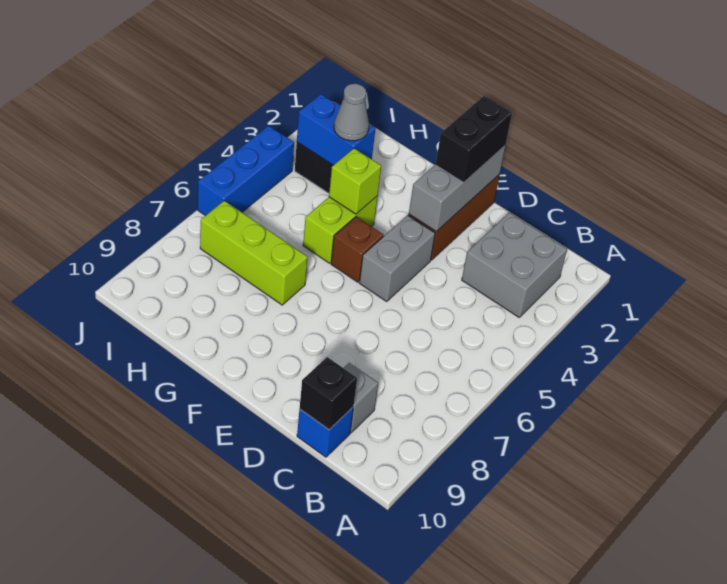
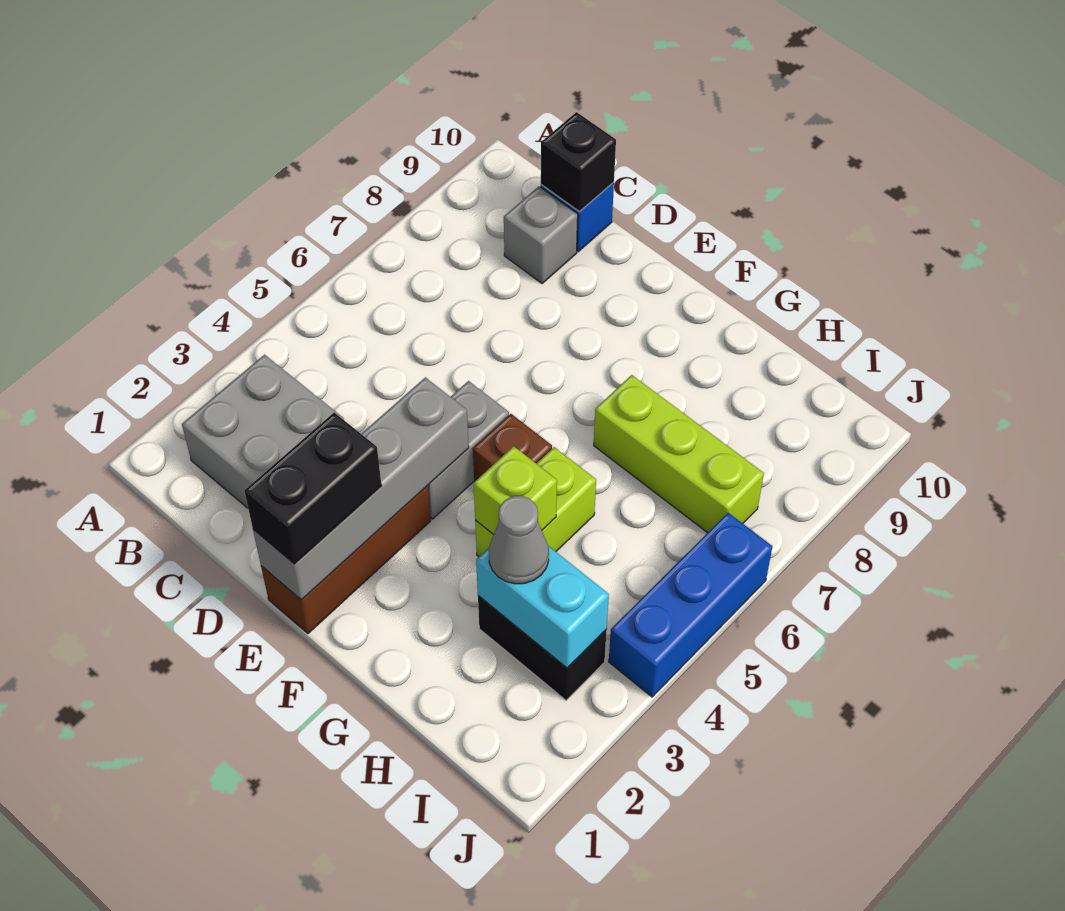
grey 1x3 brick [409,144,506,232] -> grey 1x4 brick [253,377,469,600]
blue 1x2 brick [297,94,376,165] -> cyan 1x2 brick [476,546,609,668]

